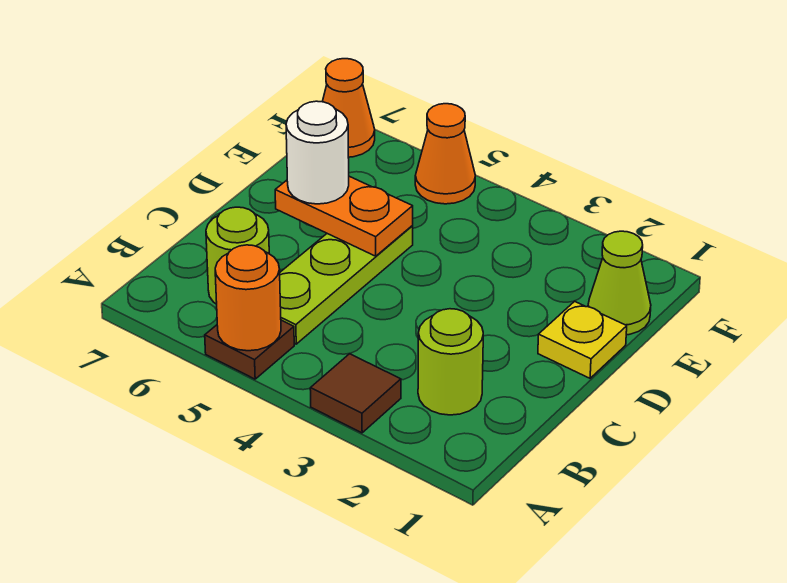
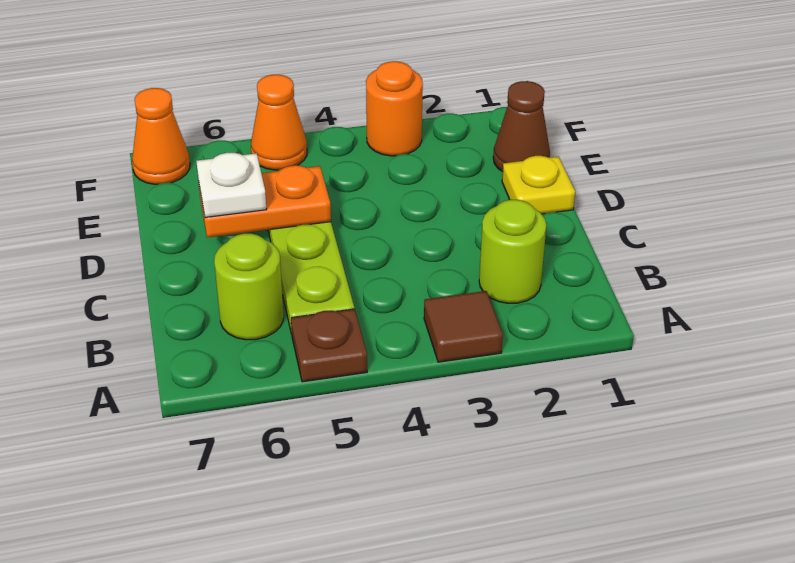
orange 1x1 round brick [215,245,281,351] -> orange 1x1 round brick moved to [366,61,423,156]
white 1x1 round brick [286,101,349,204] -> white 1x1 plate [196,153,267,217]
lime 1x1 cone [588,231,651,335] -> brown 1x1 cone [493,81,550,172]

